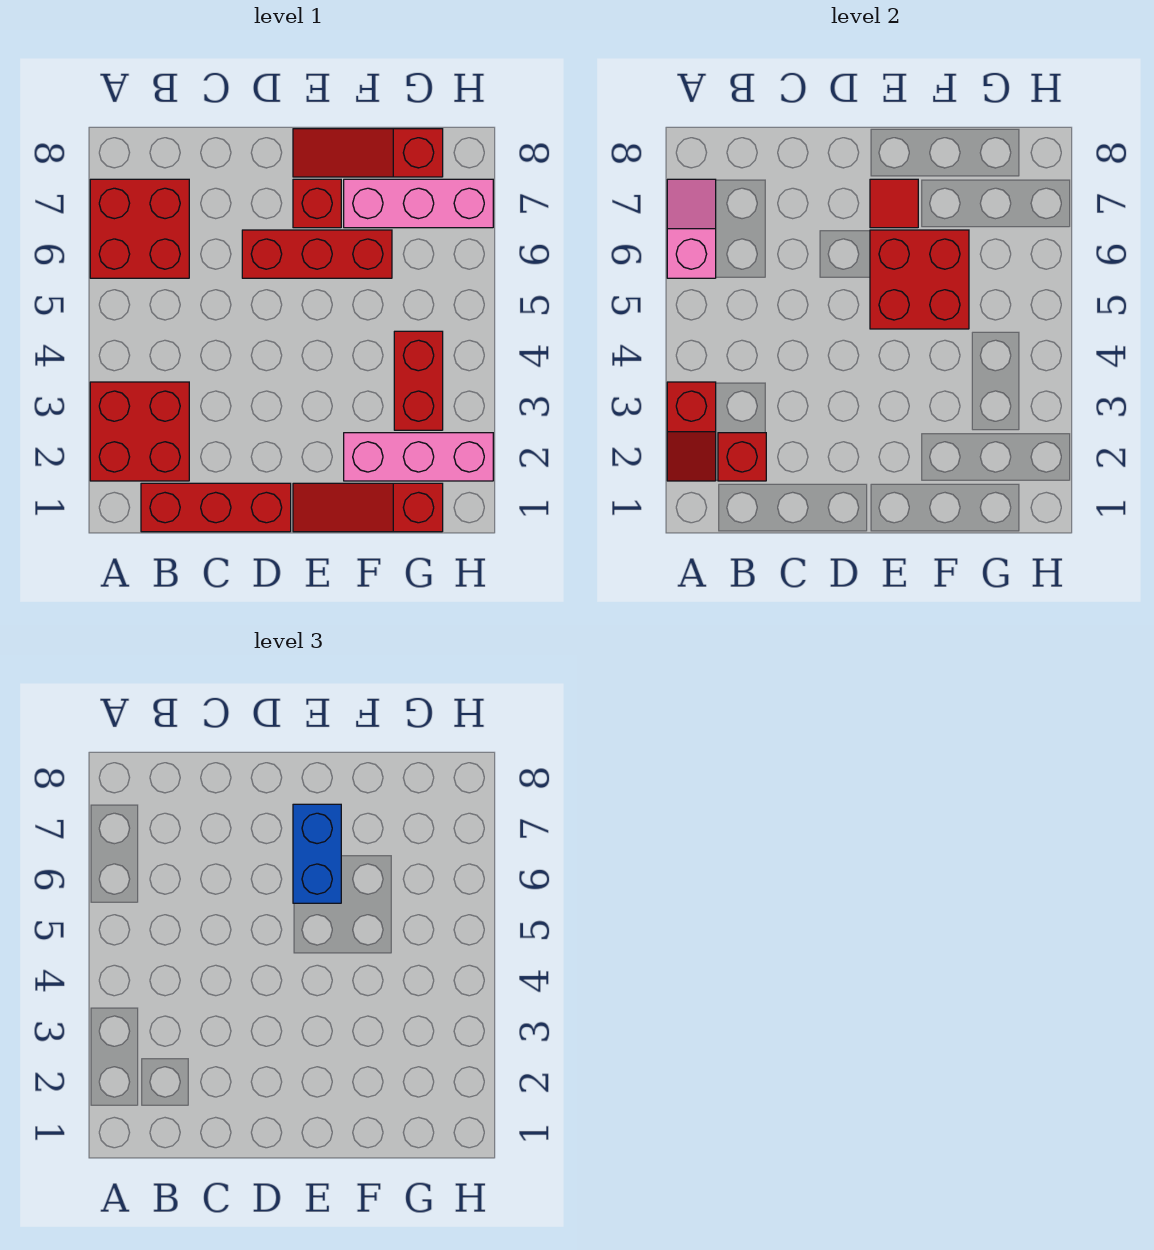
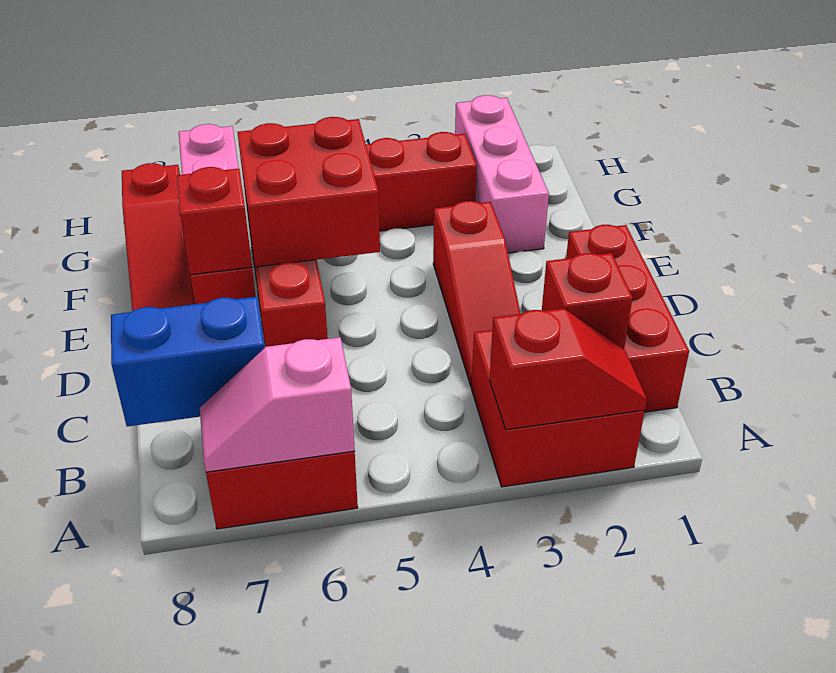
red 1x3 slope [293,483,443,532] -> red 1x3 slope moved to [433,201,521,387]
blue 1x2 brick [293,804,341,903] -> blue 1x2 brick moved to [111,297,264,426]
red 1x1 tile [870,179,918,228] -> red 1x1 brick [177,167,252,275]

